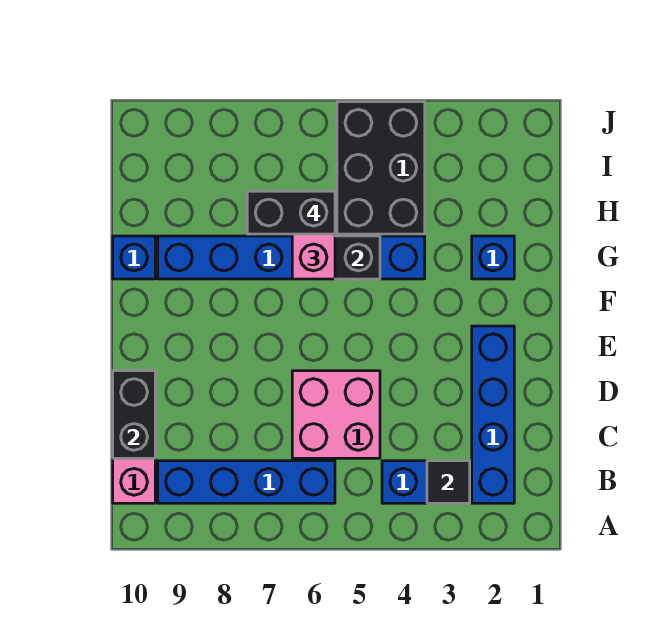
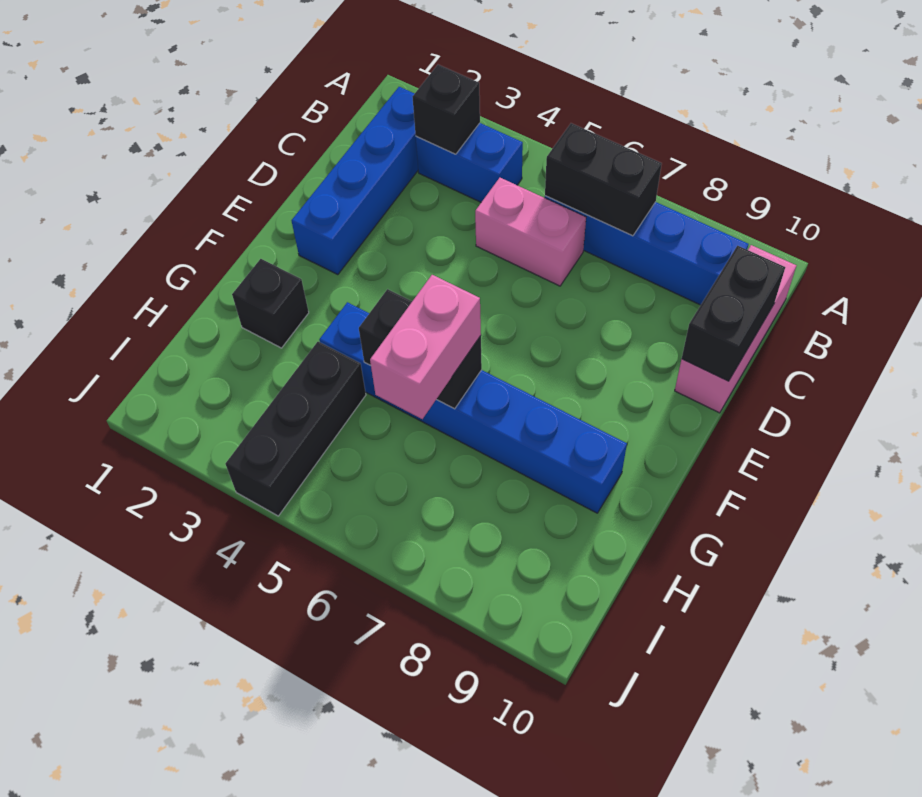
black 1x1 tile [427,461,470,503] -> black 1x1 brick [413,65,480,154]
pink 2x2 brick [292,371,380,458] -> pink 1x2 brick [475,178,586,286]
blue 1x1 brick [472,236,514,279] -> black 1x1 brick [232,259,309,348]
blue 1x1 brick [113,236,155,279] -> none
black 2x3 brick [337,102,425,234] -> black 1x3 brick [225,342,366,516]
black 1x2 brick [247,191,335,234] -> black 1x2 brick moved to [545,123,662,236]

